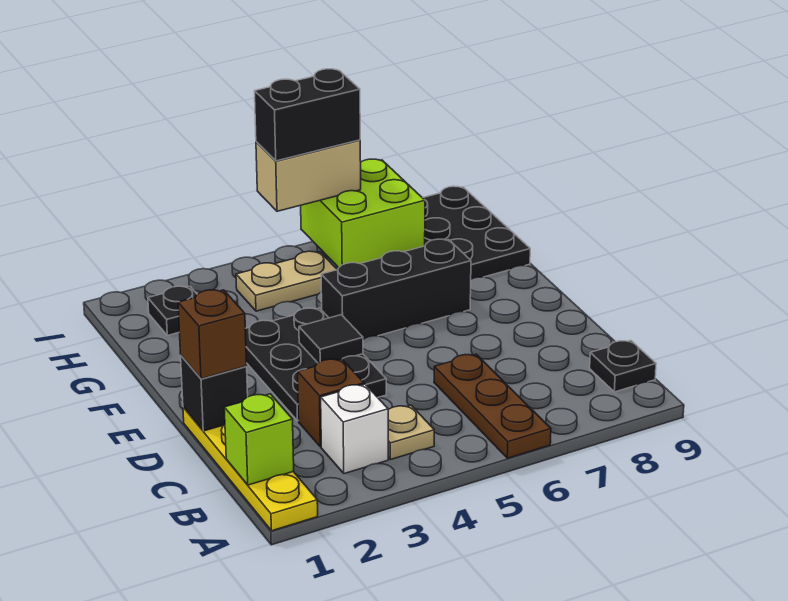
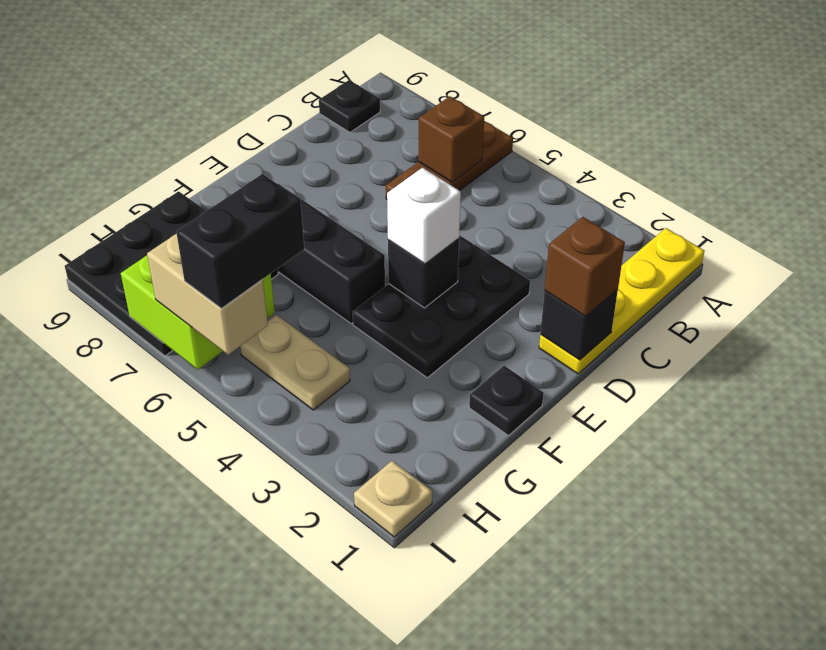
lime 1x1 brick [224,394,294,485] -> none
white 1x1 brick [321,384,388,474] -> white 1x1 brick moved to [387,168,461,264]
tan 1x1 plate [388,405,434,460] -> tan 1x1 plate moved to [354,461,432,537]
brown 1x1 brick [298,359,364,447] -> brown 1x1 brick moved to [418,96,484,182]
black 1x1 tile [299,315,363,363] -> black 1x1 brick [388,238,459,308]
black 1x1 plate [148,286,197,335] -> black 1x1 plate moved to [469,366,544,436]
black 1x2 brick [255,69,360,161] -> black 1x2 brick turned to [176,174,304,308]

